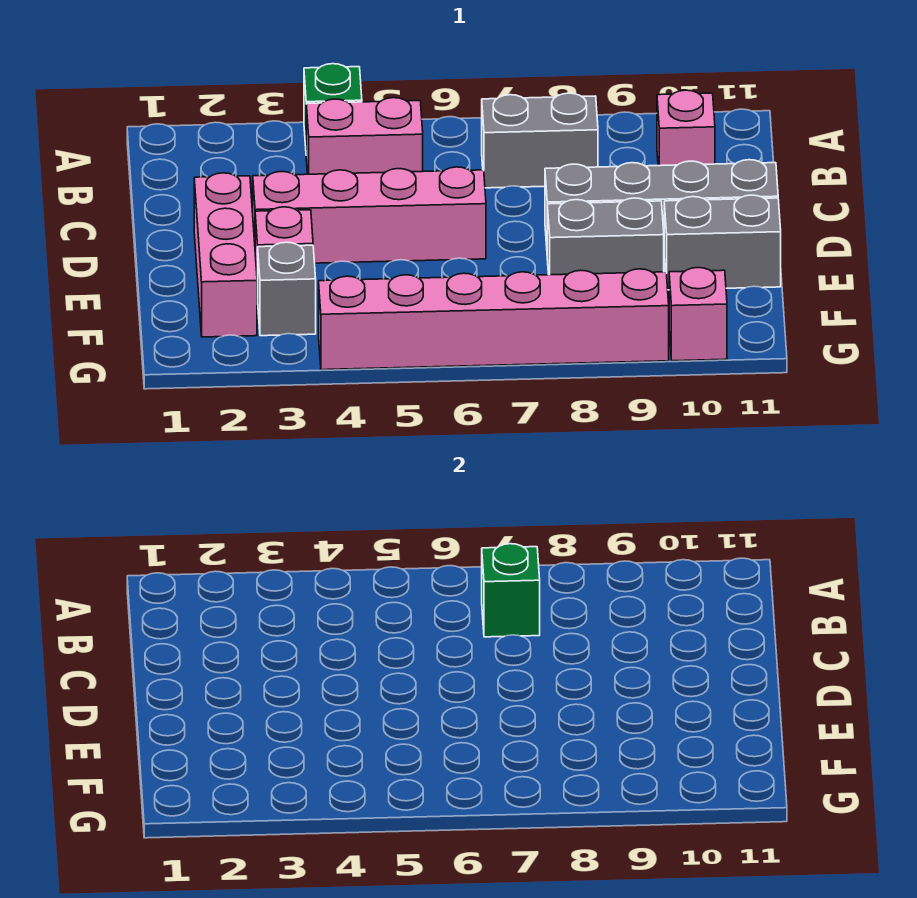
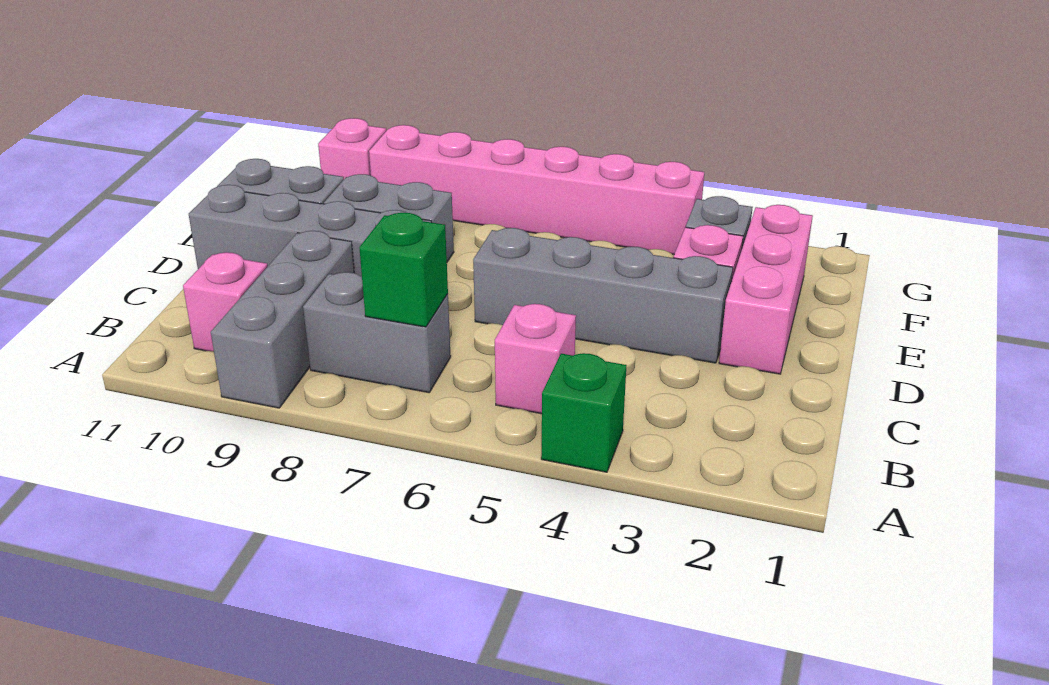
none -> grey 1x3 brick [211,231,354,408]
pink 1x2 brick [306,98,423,174] -> pink 1x1 brick [495,304,576,414]
pink 1x4 brick [253,167,486,263] -> grey 1x4 brick [473,228,733,363]

